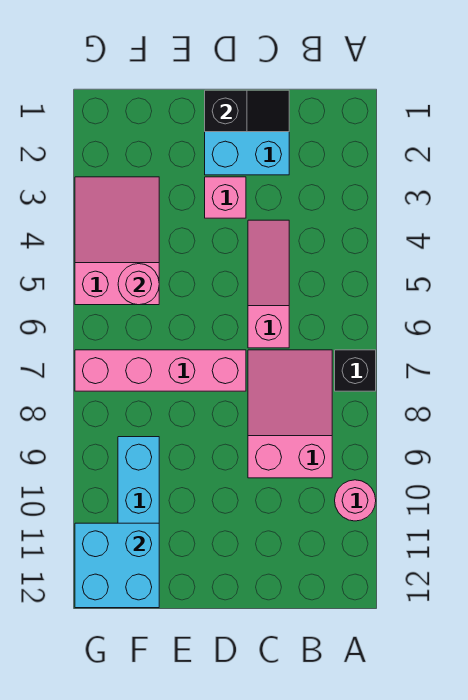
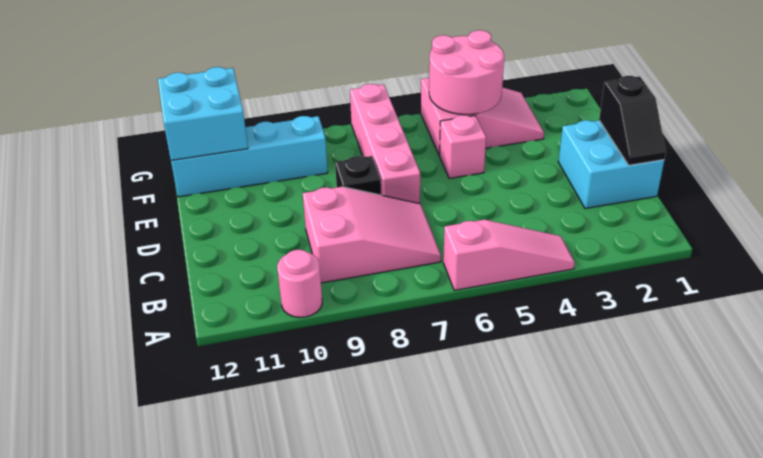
black 1x1 brick [335,350,376,391] -> black 1x1 brick moved to [335,156,381,195]
pink 1x3 slope [248,220,289,348] -> pink 1x3 slope moved to [443,220,575,290]
pink 1x1 brick [205,177,246,218] -> pink 1x1 brick moved to [440,115,486,178]
pink 1x1 round brick [118,264,159,305] -> pink 2x2 round brick [429,30,504,115]

